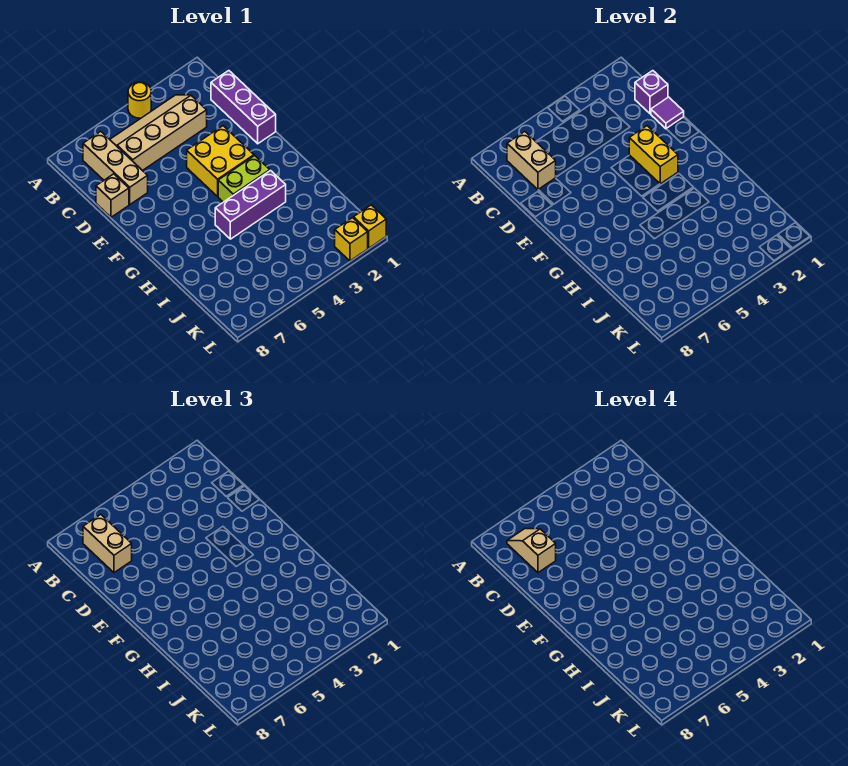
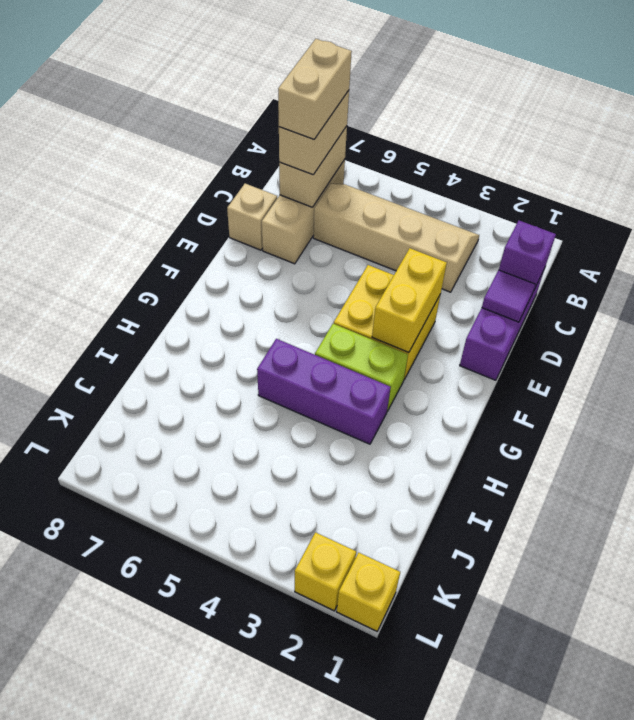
yellow 1x1 round brick [128,82,151,118] -> none
tan 1x2 slope [507,528,556,573] -> tan 1x2 brick [278,39,352,139]

